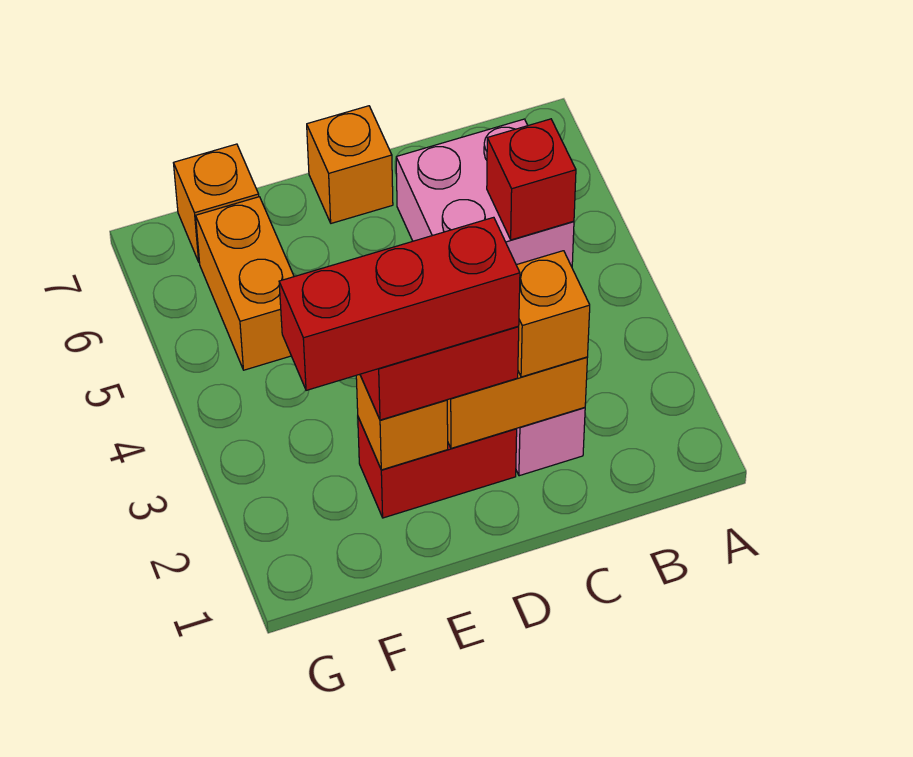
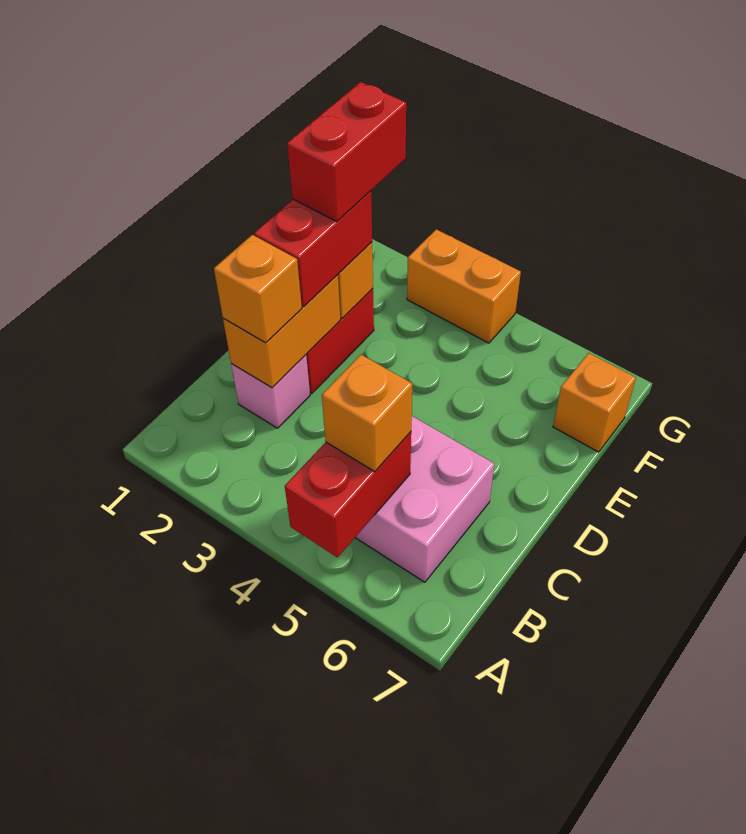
red 1x1 brick [487,119,576,240] -> red 1x2 brick [285,432,411,557]
red 1x3 brick [279,217,520,390] -> red 1x2 brick [287,82,406,222]
orange 1x1 brick [307,106,393,223] -> orange 1x1 brick moved to [322,355,412,472]
orange 1x2 brick [196,197,294,370] -> orange 1x2 brick moved to [407,229,521,343]

